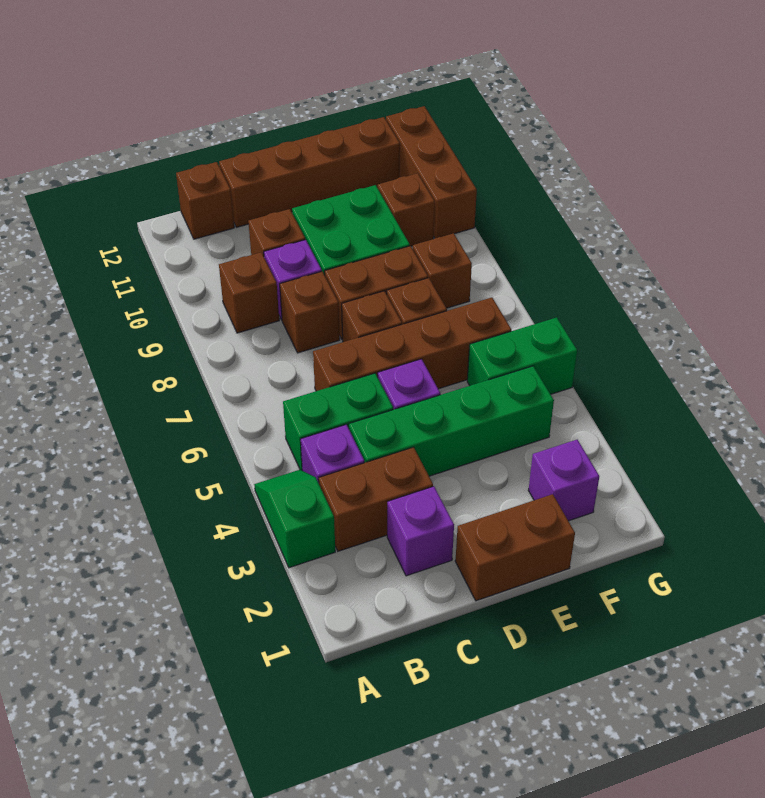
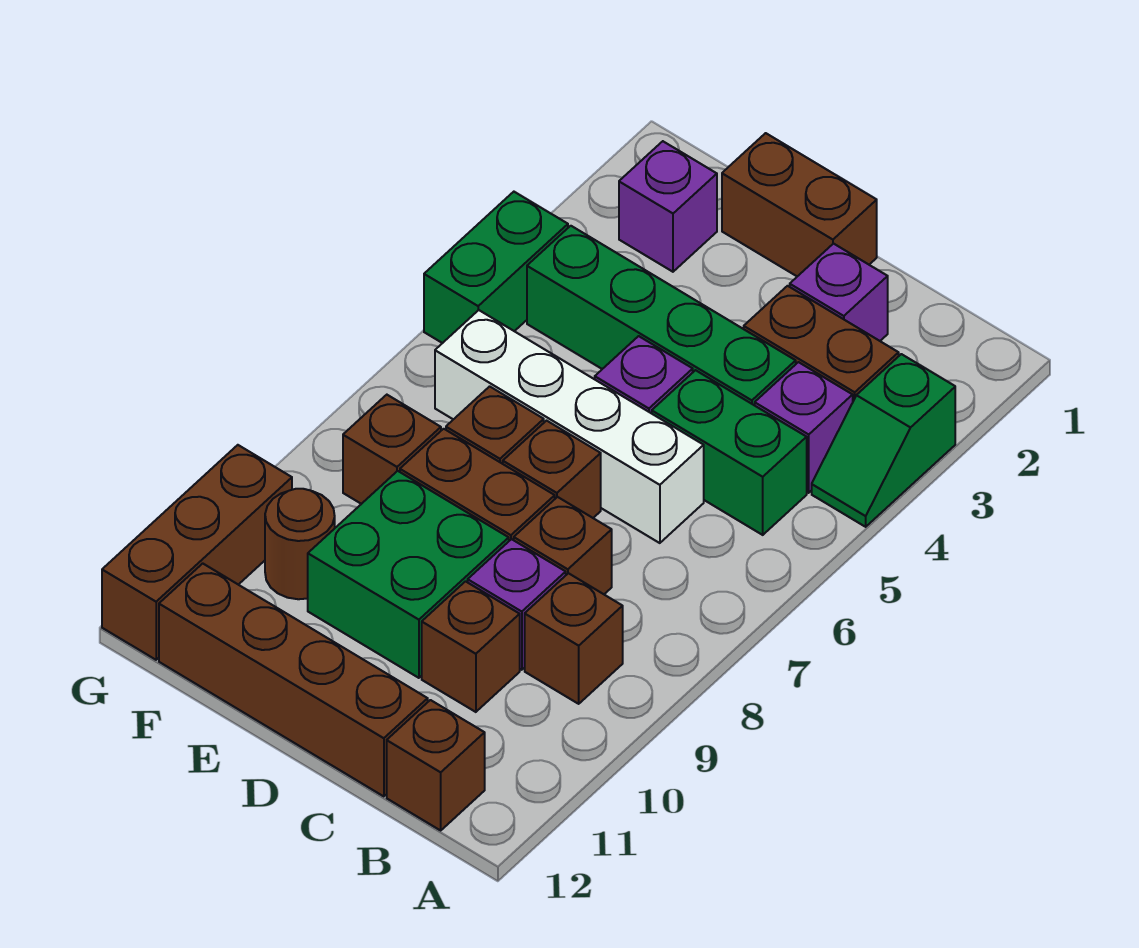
brown 1x4 brick [313,298,511,391] -> white 1x4 brick [435,310,704,543]
green 1x2 brick [467,317,577,394] -> green 1x2 brick turned to [424,192,568,343]
brown 1x1 brick [378,173,435,246] -> brown 1x1 round brick [265,489,335,599]

